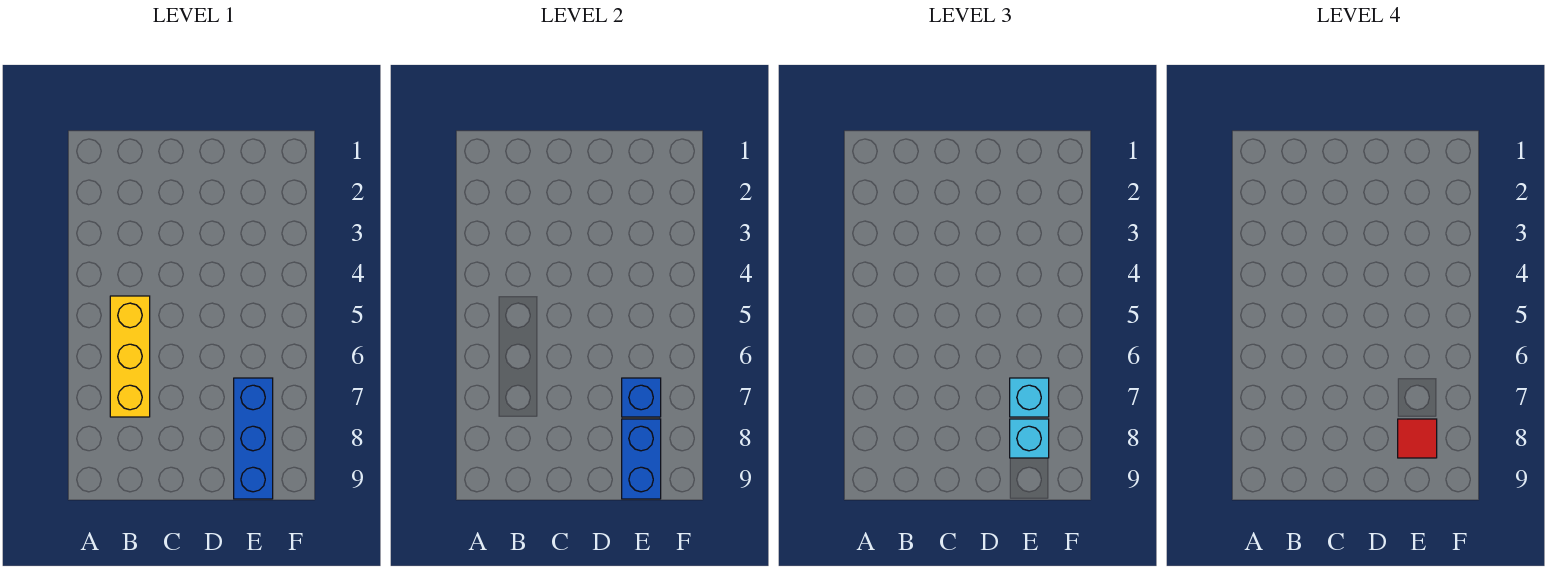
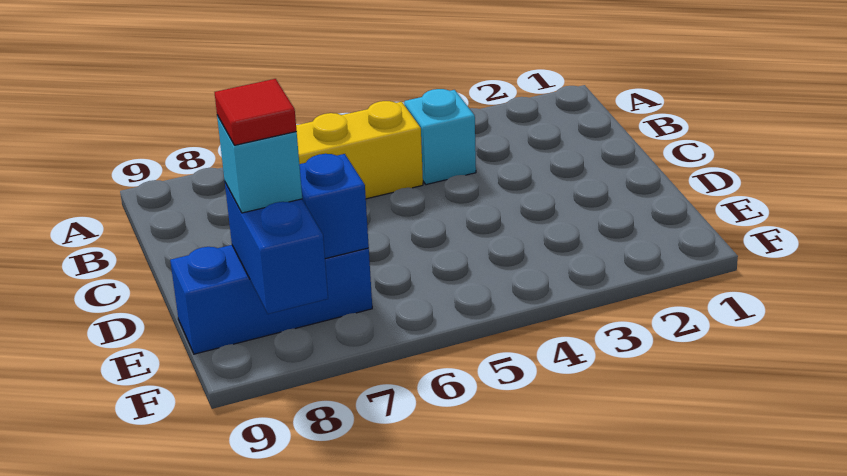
cyan 1x1 brick [1010,378,1049,417] -> cyan 1x1 brick moved to [404,89,476,185]
blue 1x2 brick [622,419,661,499] -> blue 1x2 brick turned to [225,183,328,314]

